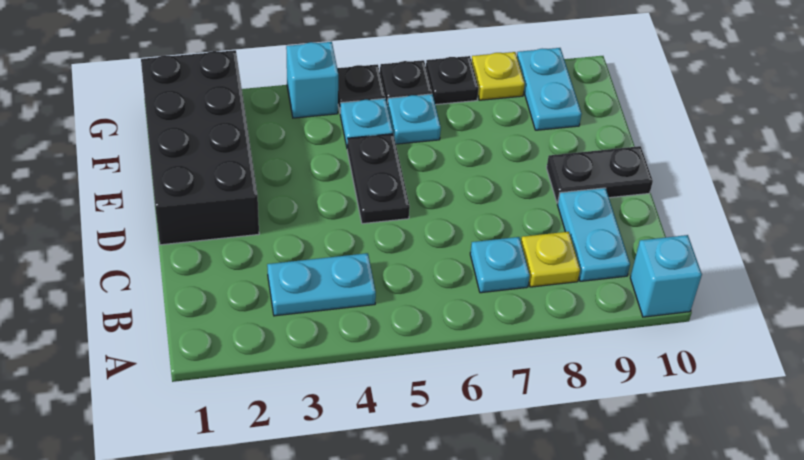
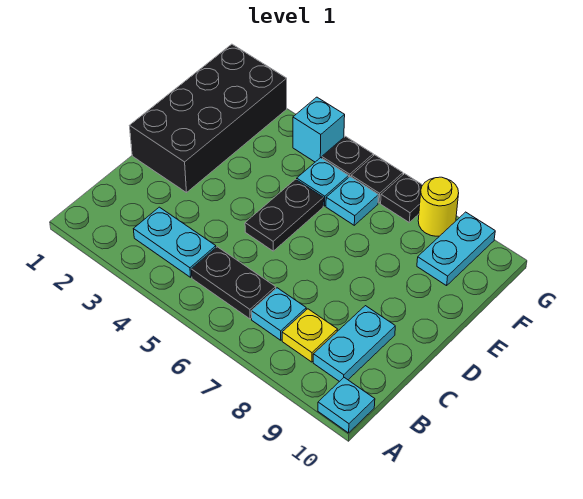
cyan 1x1 brick [630,235,702,317] -> cyan 1x1 plate [318,378,375,433]
black 1x2 plate [547,146,653,203] -> black 1x2 plate moved to [191,247,276,319]
yellow 1x1 plate [472,52,525,100] -> yellow 1x1 round brick [418,177,459,236]

